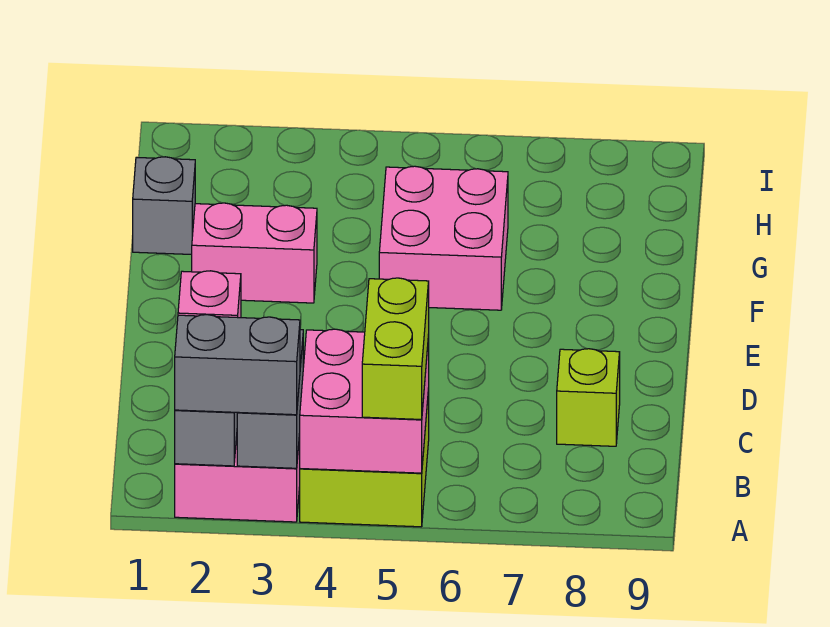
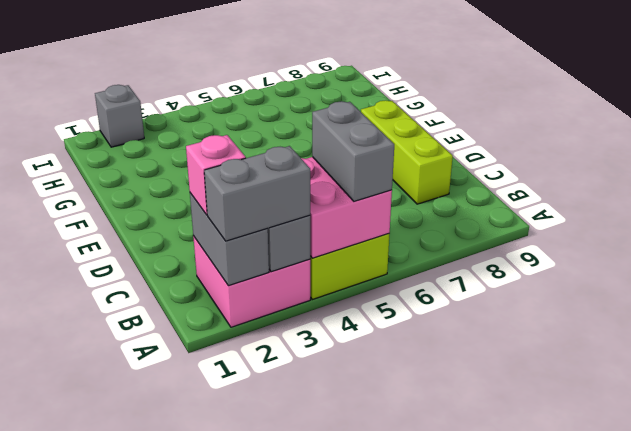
lime 1x2 brick [362,278,429,419] -> grey 1x2 brick [312,101,394,201]
lime 1x1 brick [557,349,620,446] -> lime 1x3 brick [361,100,453,204]
pink 1x2 brick [192,203,317,303] -> none
pink 2x2 brick [379,166,508,310] -> none
grey 1x1 brick [133,157,195,255] -> grey 1x1 brick moved to [95,85,144,147]

